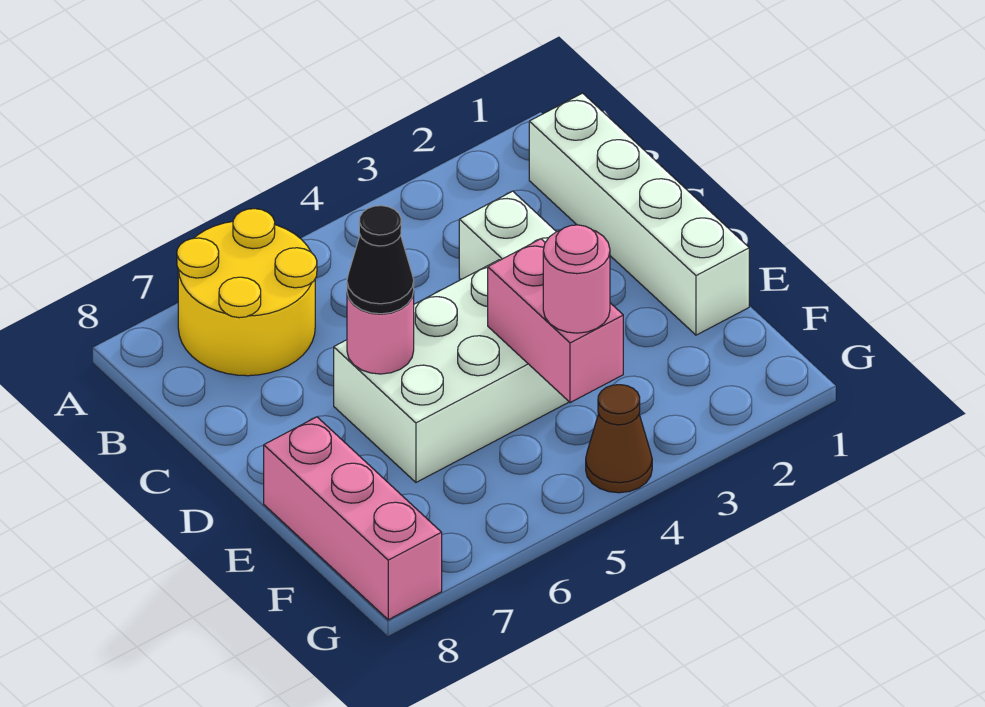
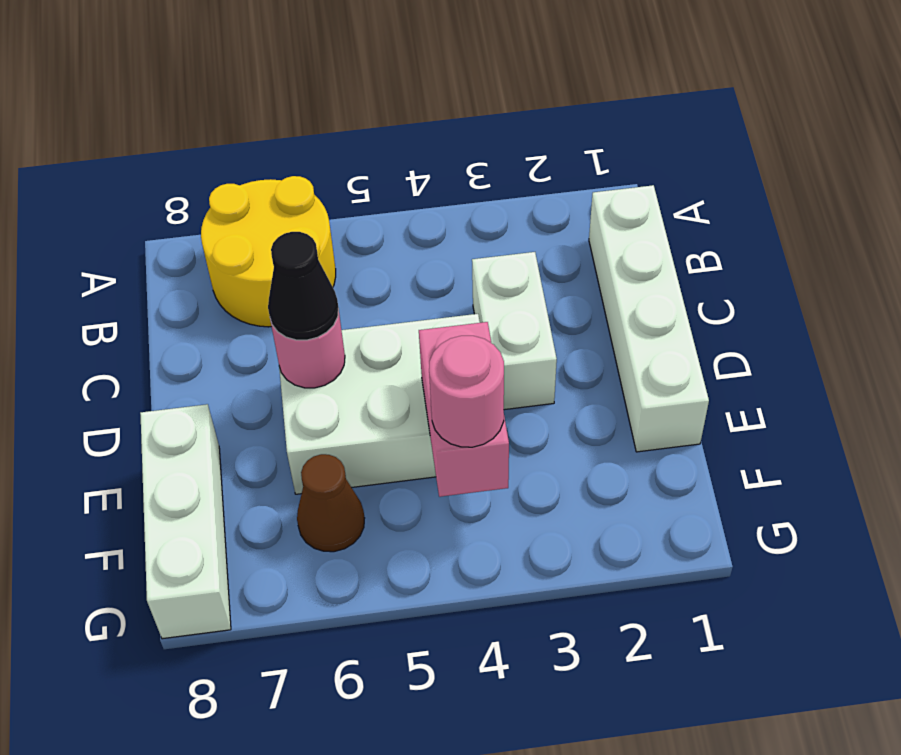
pink 1x3 brick [264,417,442,620] -> white 1x3 brick [140,404,231,639]
brown 1x1 cone [586,385,652,493] -> brown 1x1 cone moved to [297,454,365,552]

